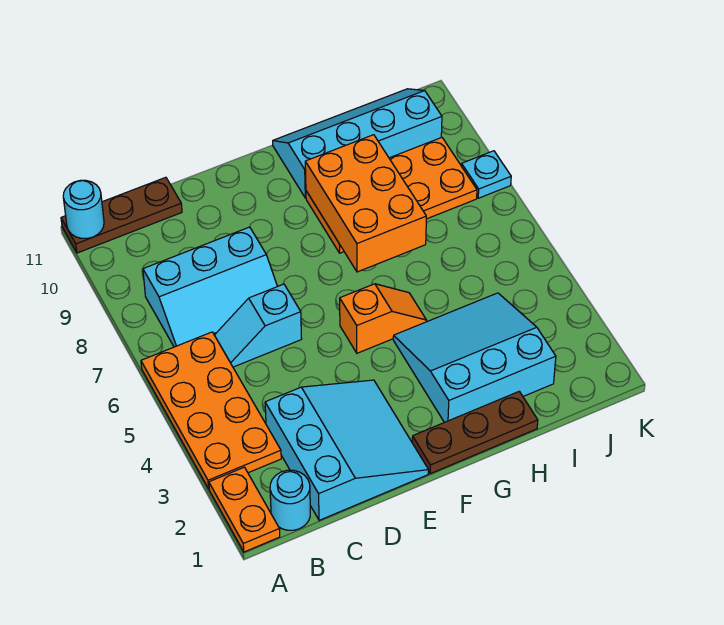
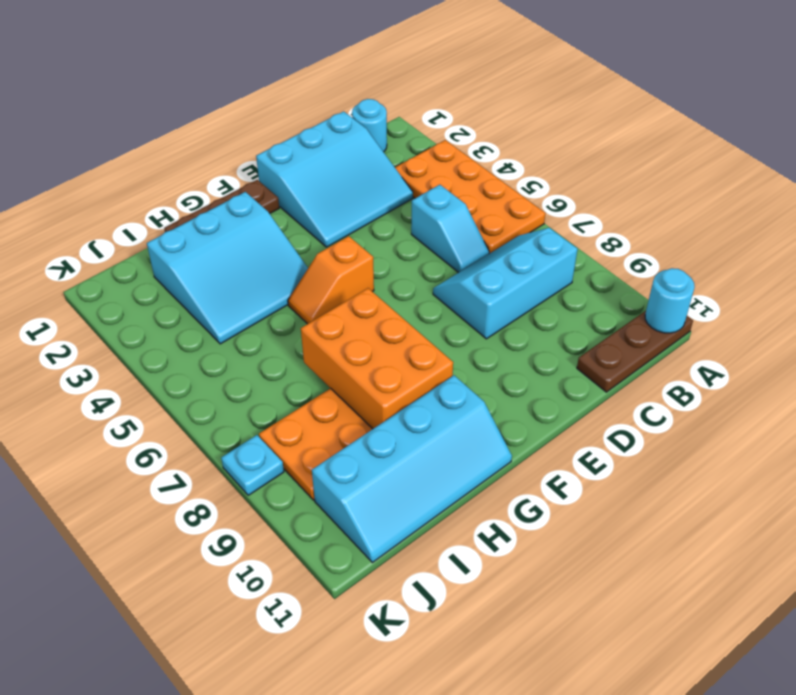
orange 1x2 plate [209,467,280,552] -> none
cyan 3x3 slope [265,380,429,520] -> cyan 3x3 slope turned to [256,111,413,247]
cyan 1x2 slope [215,284,302,367] -> cyan 1x2 slope turned to [411,185,489,273]

